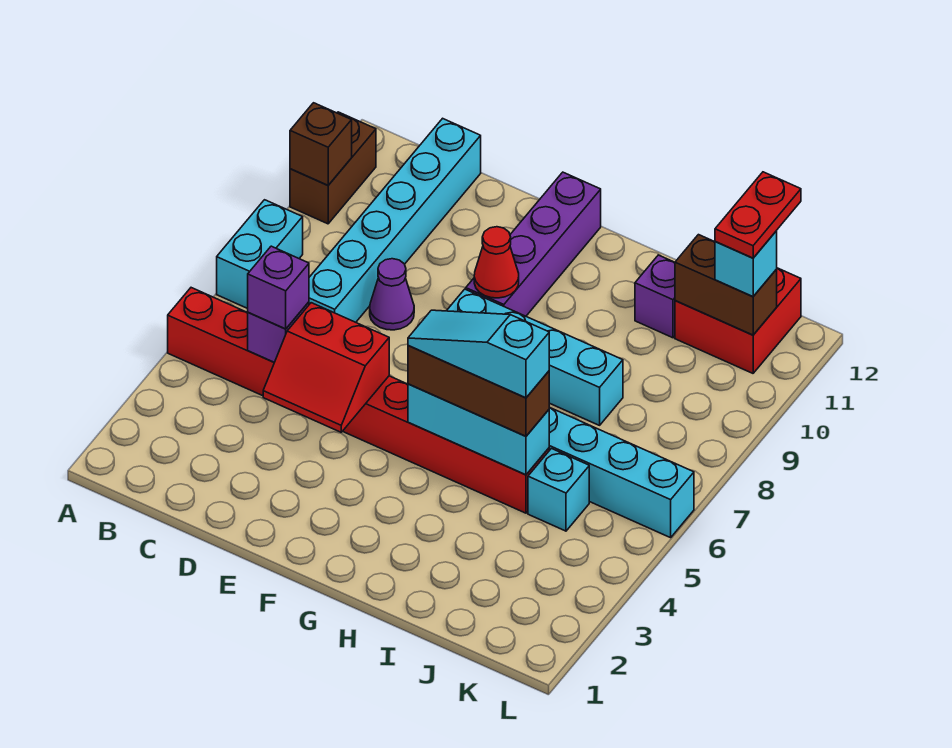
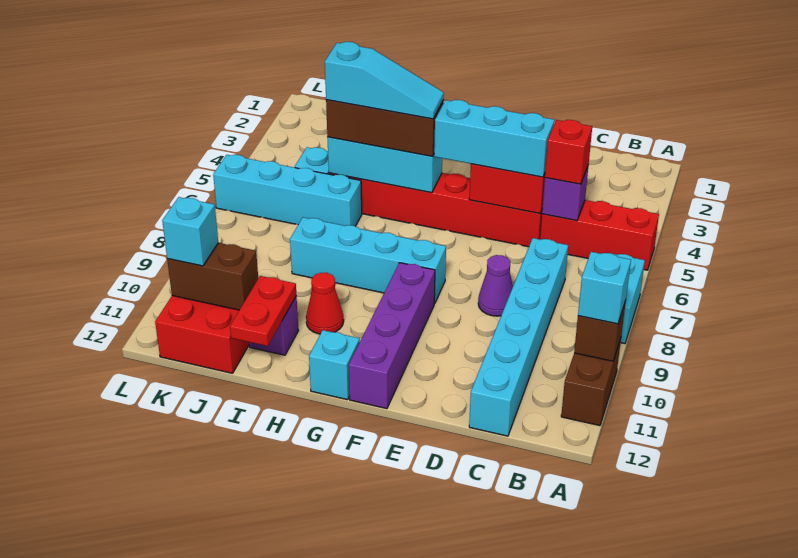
none -> cyan 1x1 brick [578,252,631,324]
purple 1x1 brick [248,246,309,329] -> red 1x1 brick [545,120,592,184]
none -> cyan 1x3 brick [434,100,554,177]
red 1x1 cone [474,227,519,298] -> red 1x1 cone moved to [306,273,344,334]
none -> cyan 1x1 brick [309,330,360,400]
red 1x2 plate [715,172,801,258] -> red 1x2 plate moved to [230,276,296,346]

